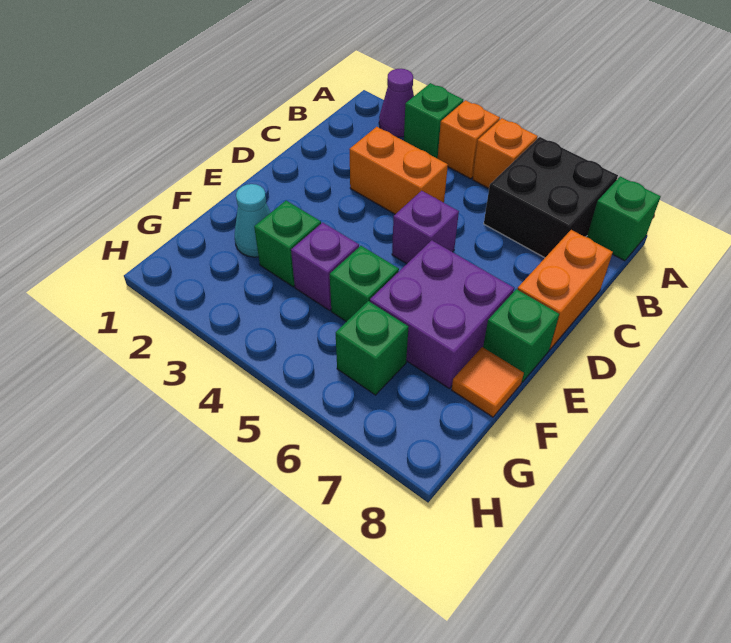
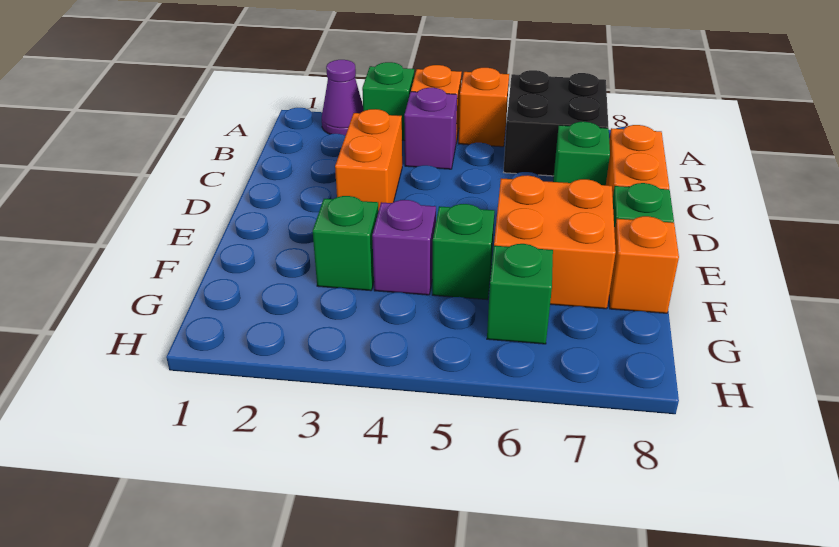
green 1x1 brick [587,176,661,261] -> green 1x1 brick moved to [553,122,610,185]
orange 1x2 brick [349,127,448,214] -> orange 1x2 brick turned to [335,109,402,210]
purple 1x1 brick [392,191,459,264] -> purple 1x1 brick moved to [404,88,457,169]
purple 2x2 brick [370,240,514,388] -> orange 2x2 brick [494,175,616,309]
cyan 1x1 cone [235,184,270,257] -> none
orange 1x1 tile [452,347,524,417] -> orange 1x1 brick [609,216,679,313]

